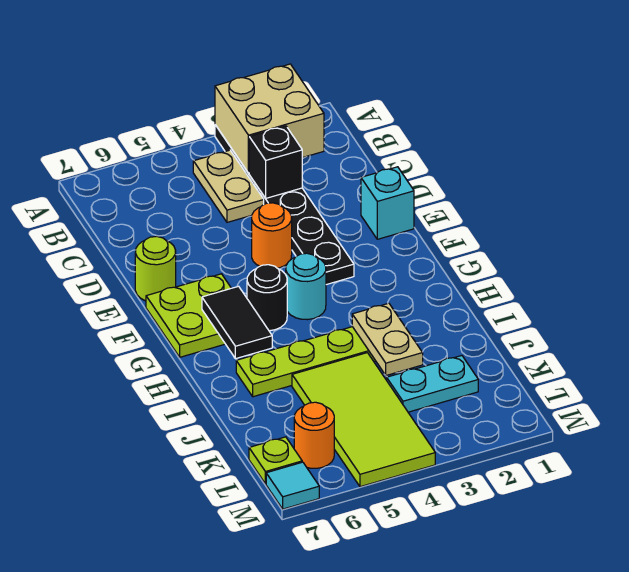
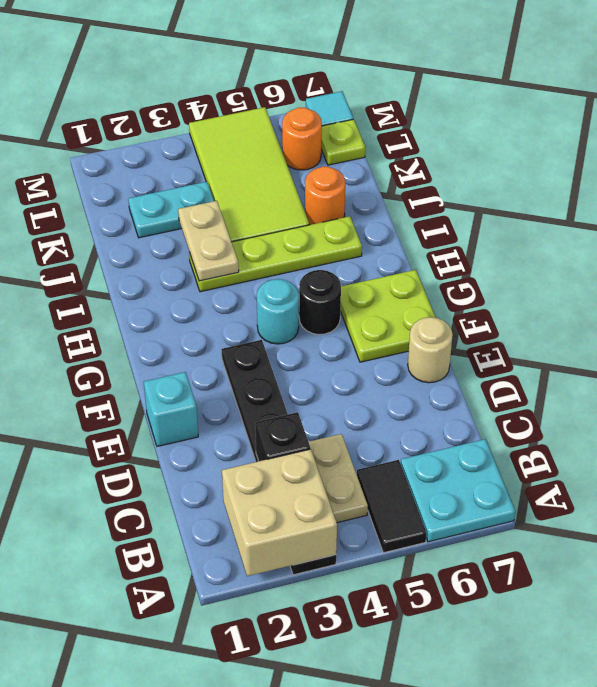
none -> cyan 2x2 plate [401,439,515,542]
orange 1x1 round brick [252,203,292,268] -> orange 1x1 round brick moved to [305,167,345,225]
lime 1x1 round brick [135,236,176,301] -> tan 1x1 round brick [408,317,453,383]
black 1x2 tile [202,286,272,359] -> black 1x2 tile moved to [357,460,426,553]

